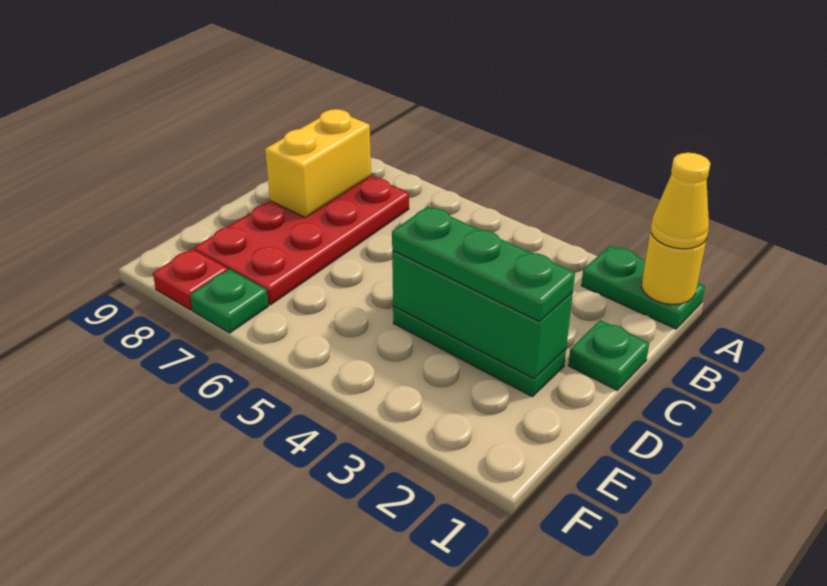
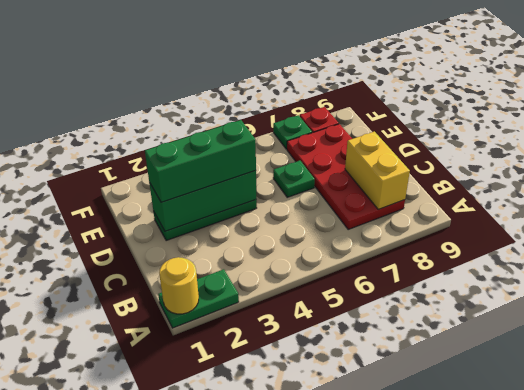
yellow 1x1 cone [651,153,710,249] -> none
green 1x1 plate [568,320,649,390] -> green 1x1 plate moved to [273,161,315,197]
green 1x3 plate [392,206,575,322] -> green 1x3 brick [145,120,256,202]

